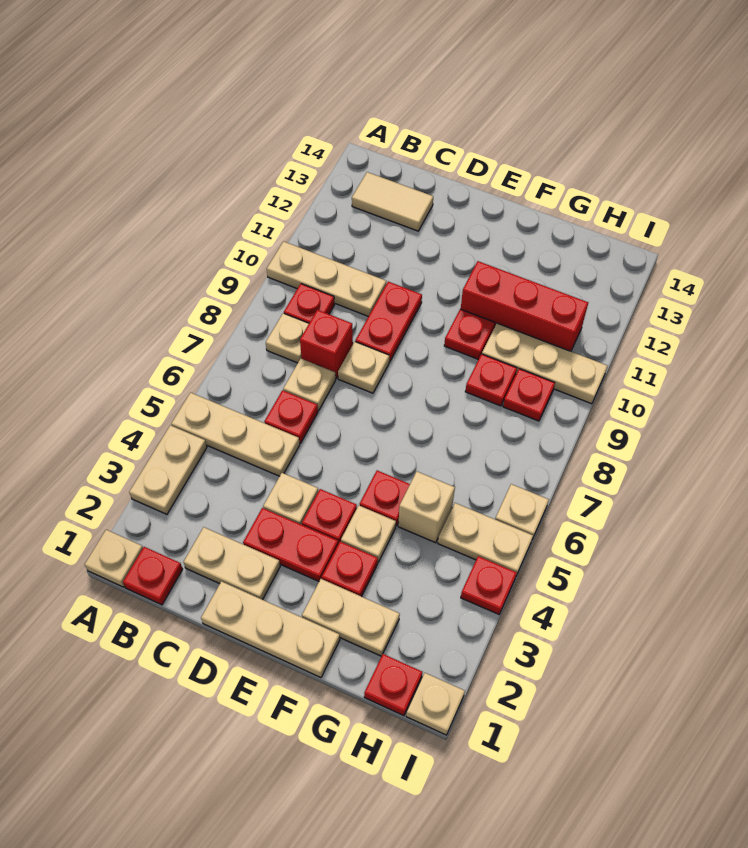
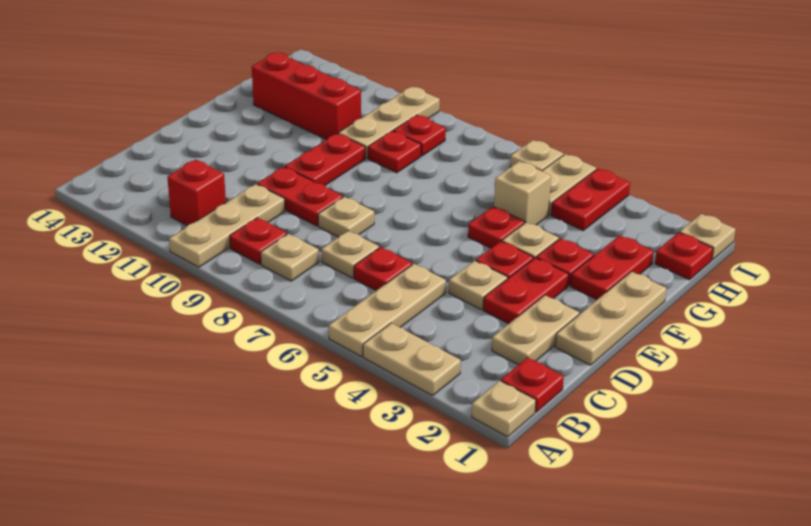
tan 1x2 tile [352,172,433,231] -> none
red 1x1 brick [300,310,353,379] -> red 1x1 brick moved to [167,160,226,226]
tan 1x2 plate [302,579,400,656] -> red 1x2 plate [571,235,654,300]
red 1x1 plate [444,309,495,359] -> red 1x2 plate [285,133,365,186]
red 1x3 brick [461,261,588,351] -> red 1x3 brick turned to [252,52,361,140]
red 1x1 plate [461,556,517,614] -> red 1x2 plate [551,168,630,230]

